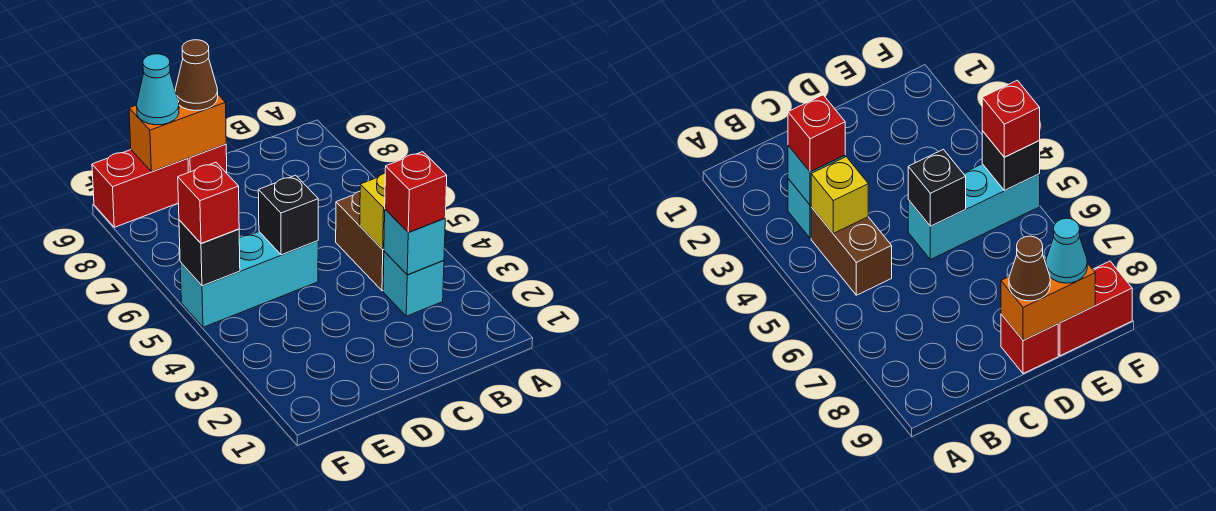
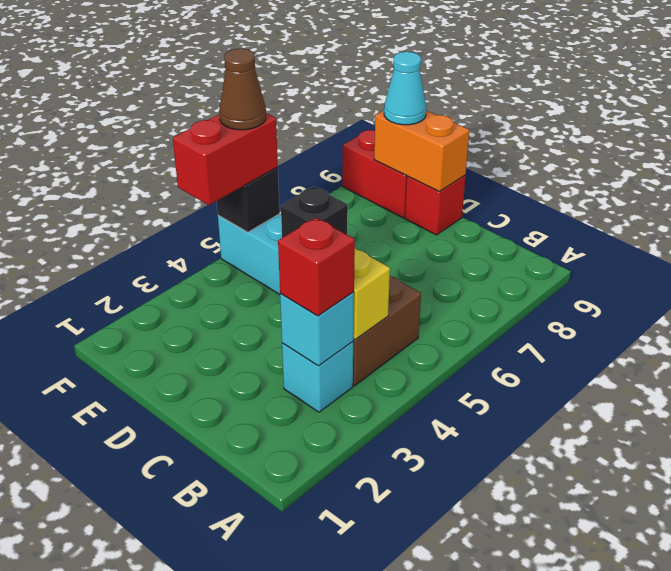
brown 1x1 cone [175,40,218,111] -> brown 1x1 cone moved to [219,49,266,130]
red 1x1 brick [178,162,239,244] -> red 1x2 brick [173,113,278,205]

